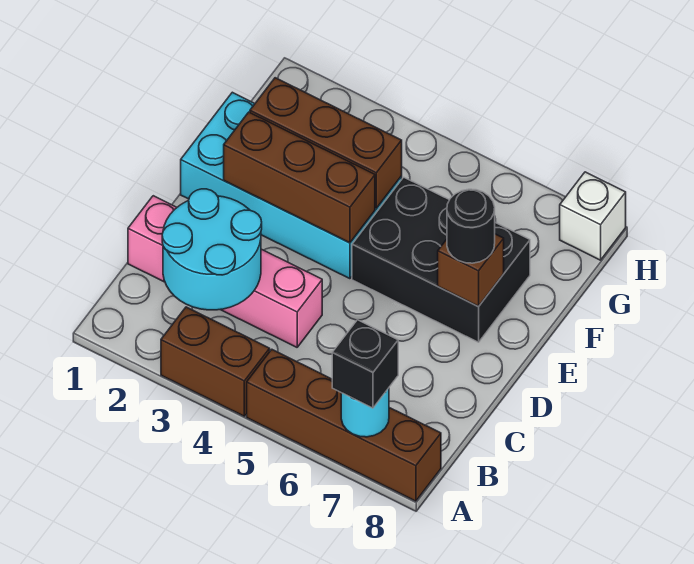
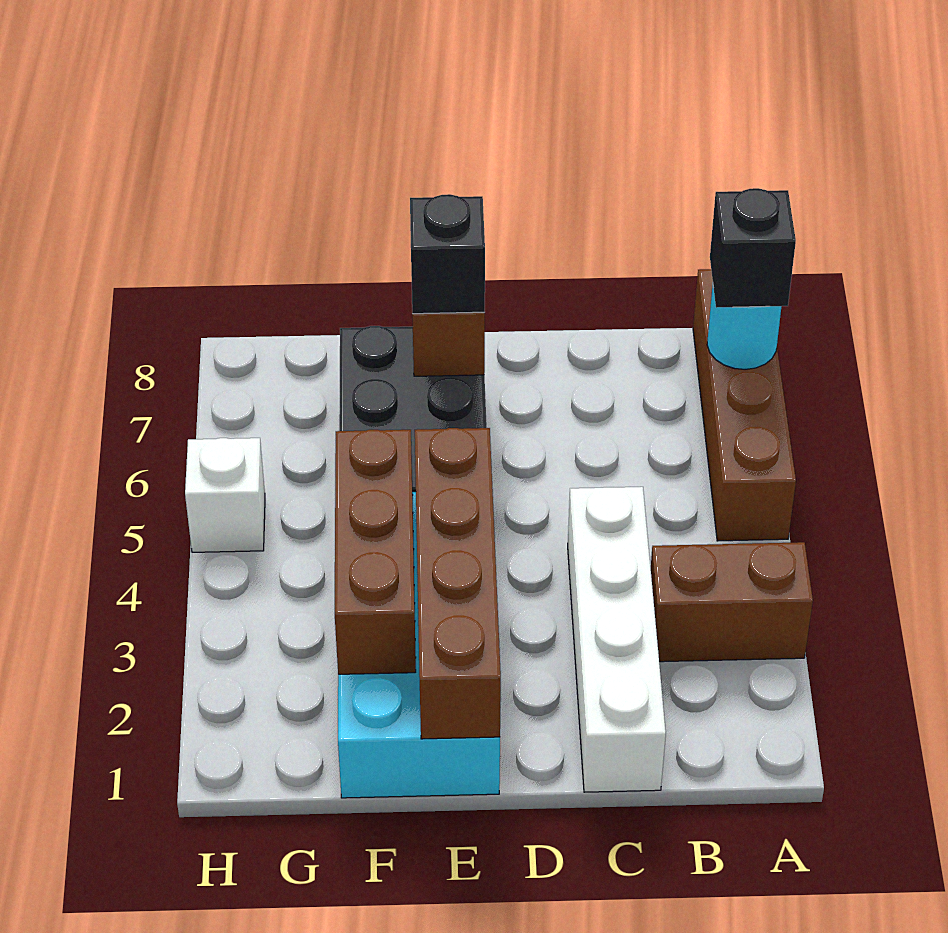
brown 1x2 brick [161,307,270,416] -> brown 1x2 brick turned to [651,542,813,662]
cyan 2x2 round brick [162,189,262,310] -> none
pink 1x4 brick [128,196,322,347] -> white 1x4 brick [568,487,666,792]
brown 1x3 brick [224,112,375,243] -> brown 1x4 brick [415,428,501,739]
black 1x1 round brick [447,189,495,263] -> black 1x1 brick [410,194,485,314]
white 1x1 brick [560,172,626,260] -> white 1x1 brick moved to [185,438,265,552]

